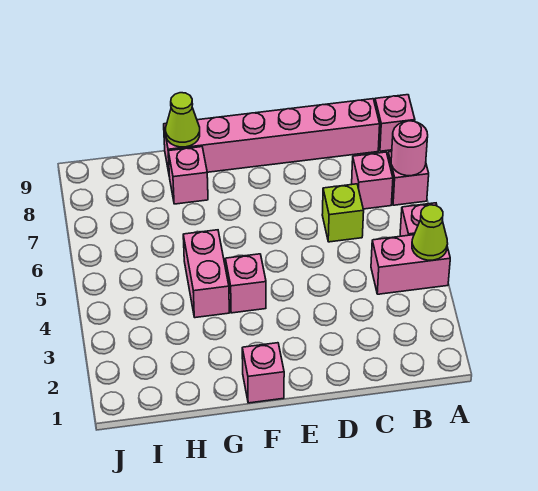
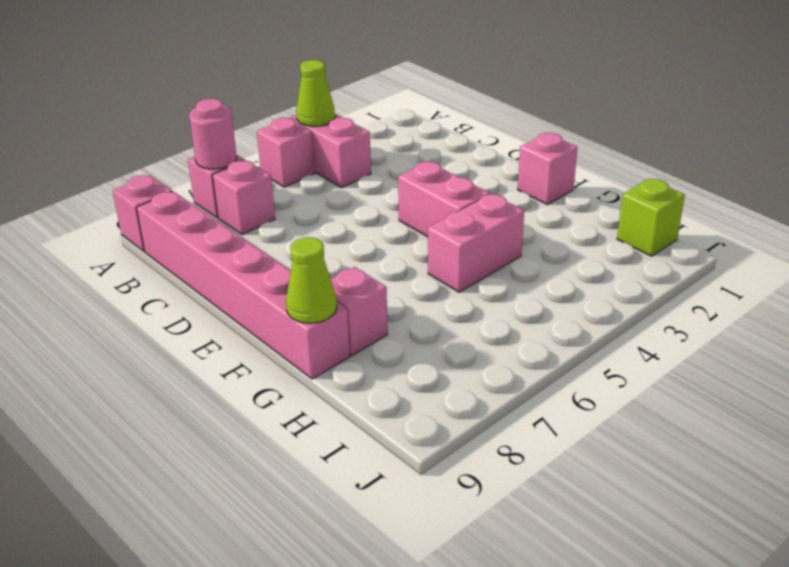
lime 1x1 brick [322,184,364,242] -> lime 1x1 brick moved to [617,179,685,256]
pink 1x1 brick [225,254,266,313] -> pink 1x2 brick [398,162,490,237]

